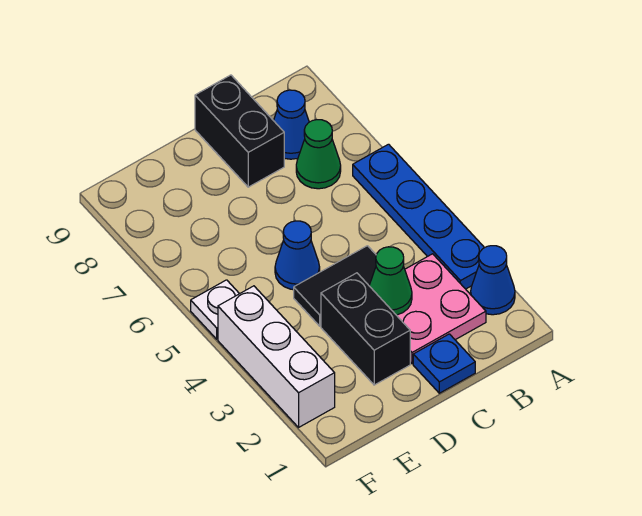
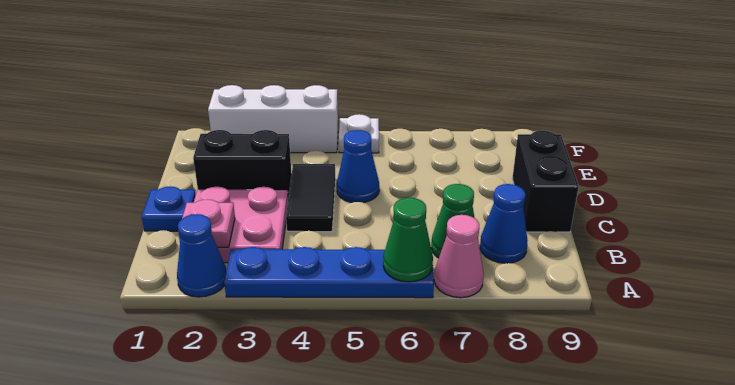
none -> pink 1x1 cone [434,215,484,298]
none -> pink 1x1 plate [178,200,235,247]
green 1x1 cone [369,247,412,315] -> green 1x1 cone moved to [383,198,433,282]
black 1x2 brick [195,75,284,187] -> black 1x2 brick turned to [512,131,579,232]

